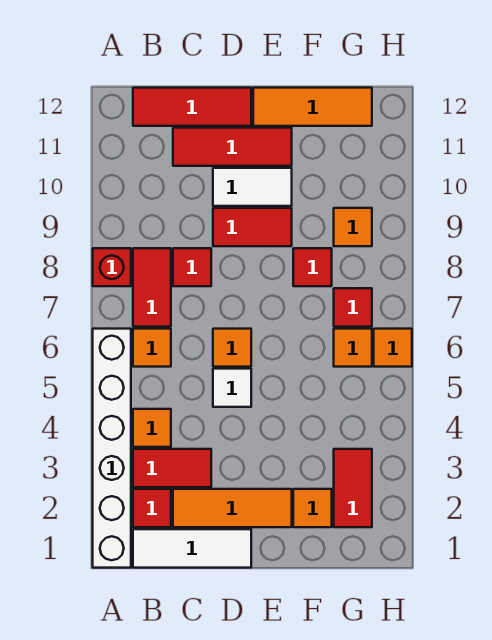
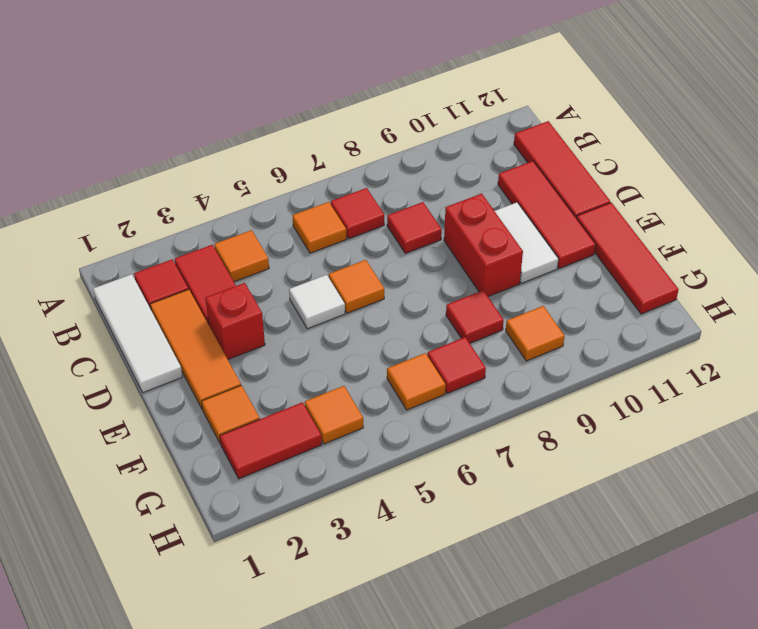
white 1x6 brick [93,329,131,568] -> none
red 1x1 brick [93,248,131,286] -> red 1x1 brick moved to [205,283,265,359]
red 1x2 tile [133,248,171,327] -> red 1x1 tile [331,188,384,239]
red 1x2 tile [213,208,292,246] -> red 1x2 brick [444,194,523,297]
orange 1x3 tile [253,88,372,126] -> red 1x3 tile [577,203,679,314]
orange 1x1 tile [374,329,412,367] -> orange 1x1 tile moved to [305,386,363,444]

